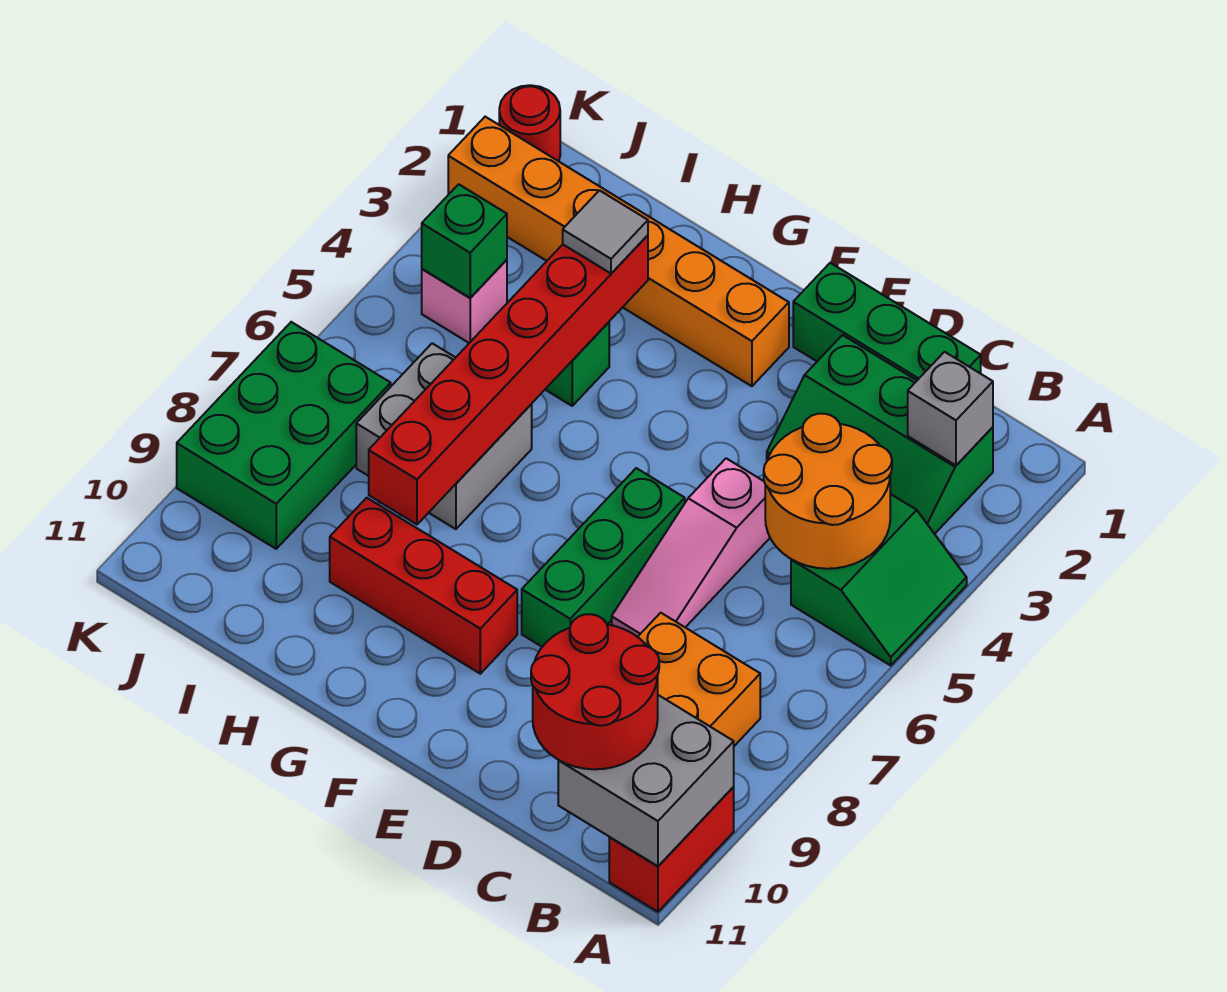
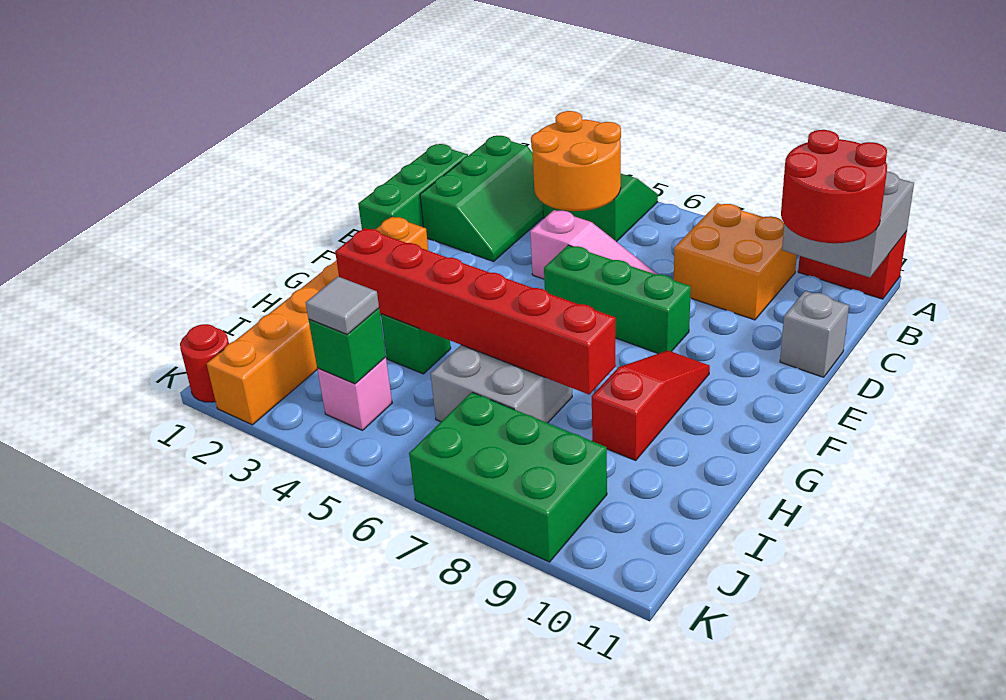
grey 1x1 brick [908,352,993,465] -> grey 1x1 brick moved to [780,291,849,377]
red 1x3 brick [330,498,517,674] -> red 1x3 slope [592,351,710,460]
grey 1x1 tile [563,190,648,273] -> grey 1x1 tile moved to [306,277,379,334]

